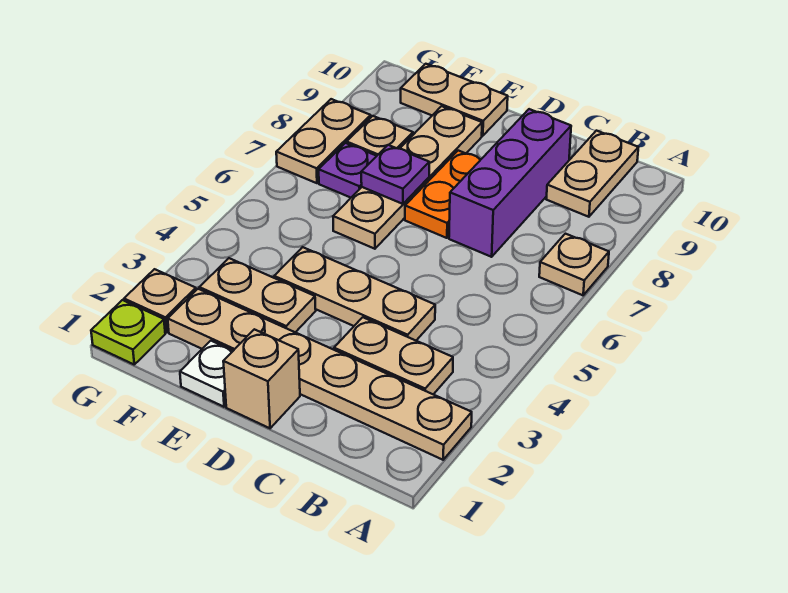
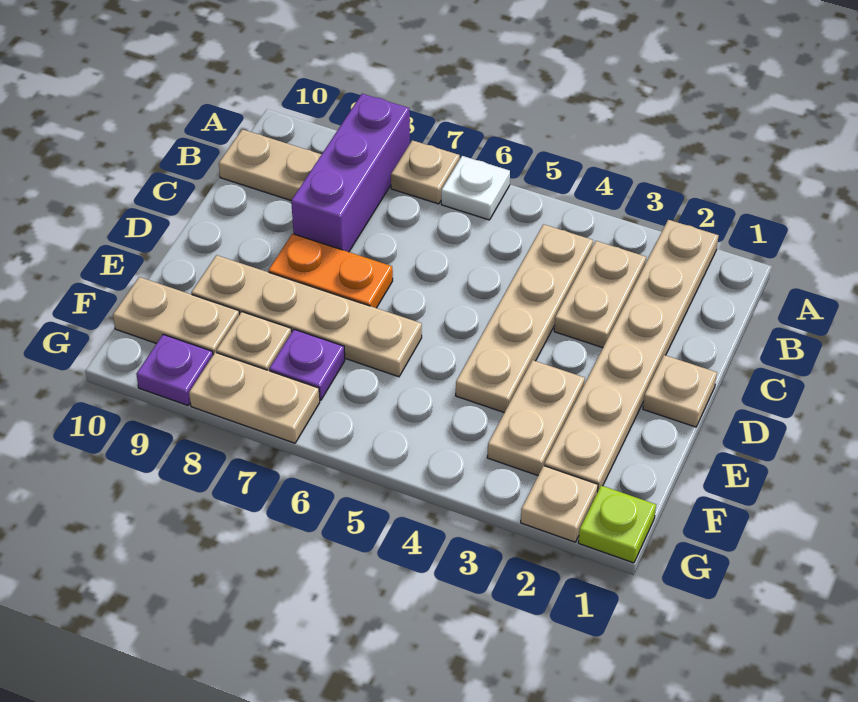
tan 1x3 plate [274,247,435,340] -> tan 1x4 plate [456,224,593,413]
purple 1x3 brick [449,109,571,257] -> purple 1x3 brick turned to [291,94,410,252]
tan 1x1 brick [223,329,300,428] -> tan 1x1 plate [643,355,717,427]
white 1x1 plate [180,341,233,407] -> white 1x1 plate moved to [441,156,510,220]
purple 1x1 plate [361,145,429,204] -> purple 1x1 plate moved to [136,334,213,405]
tan 1x2 plate [401,64,508,136] -> tan 1x2 plate turned to [113,277,239,355]

